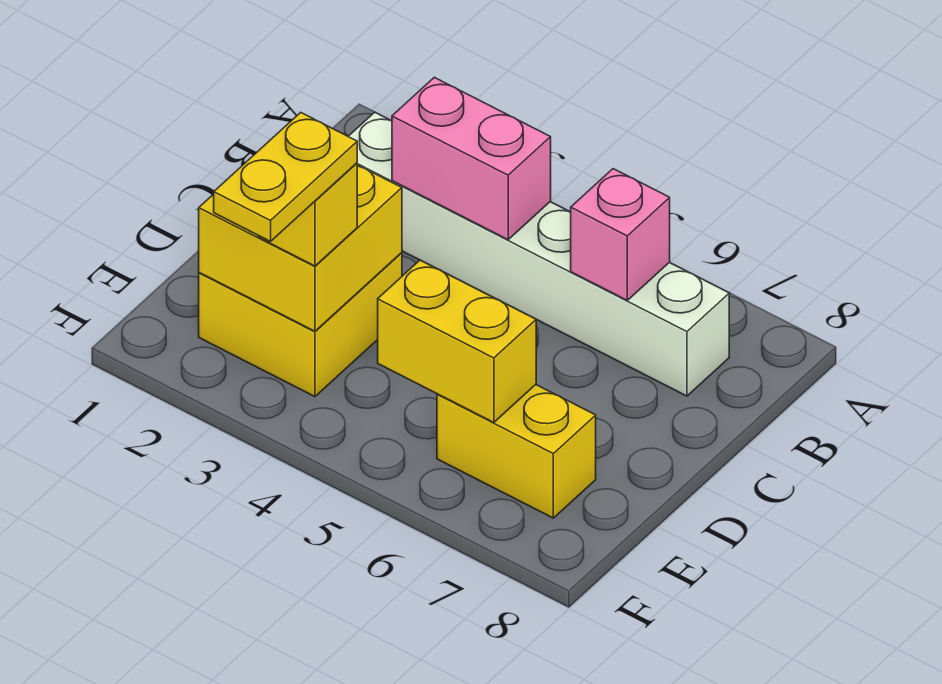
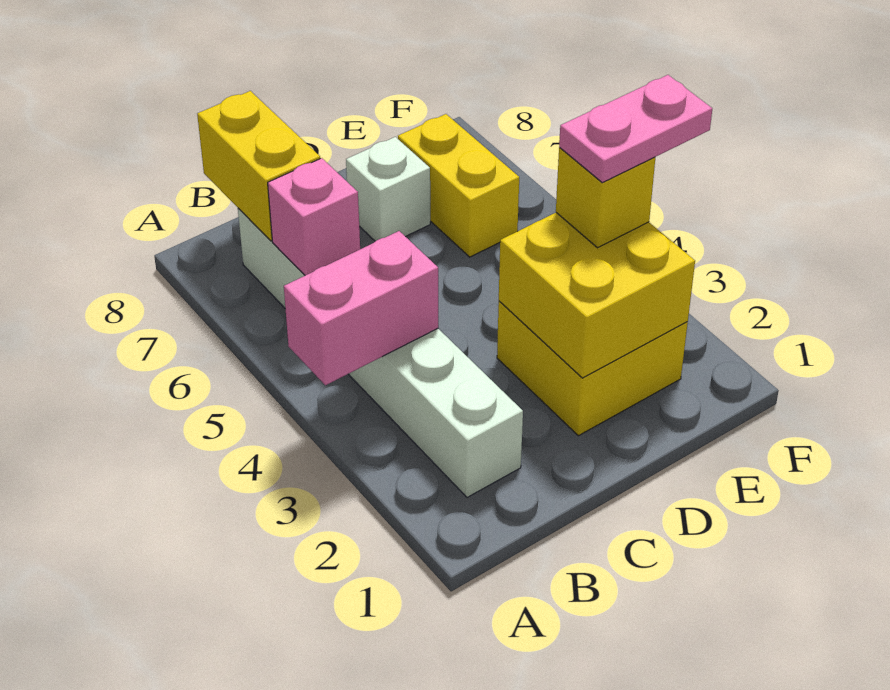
pink 1x2 brick [392,77,551,240] -> pink 1x2 brick turned to [284,231,438,385]
none -> white 1x1 brick [346,137,430,241]
yellow 1x2 plate [214,112,357,242] -> pink 1x2 plate [559,75,712,183]
yellow 1x2 brick [378,260,536,423] -> yellow 1x2 brick moved to [197,91,320,241]

